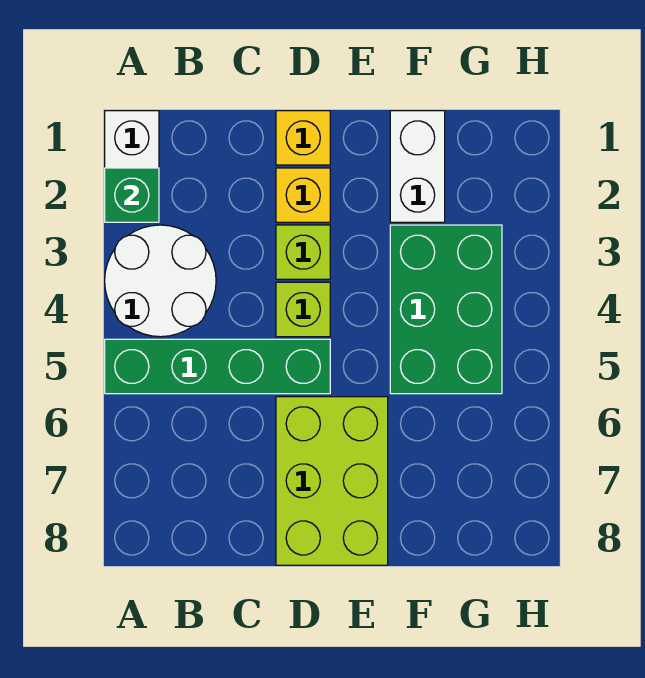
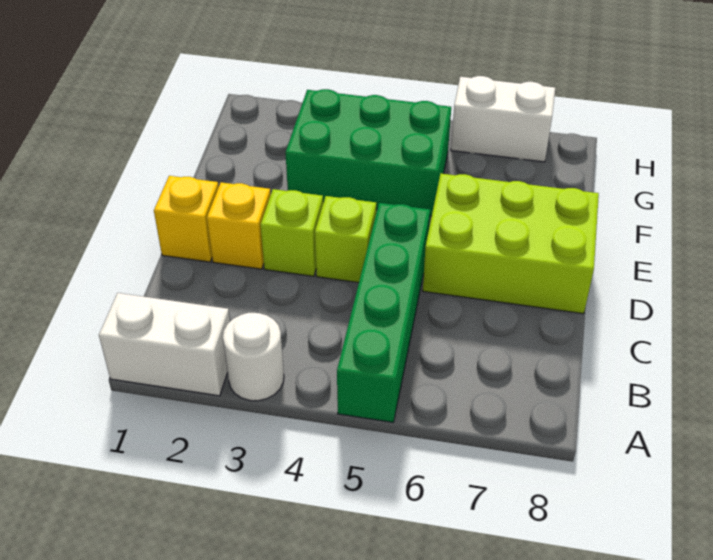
green 1x1 brick [105,168,159,222] -> none
white 2x2 round brick [105,225,216,337] -> white 1x1 round brick [223,313,284,401]
white 1x2 brick [390,111,445,222] -> white 1x2 brick moved to [451,76,555,162]

